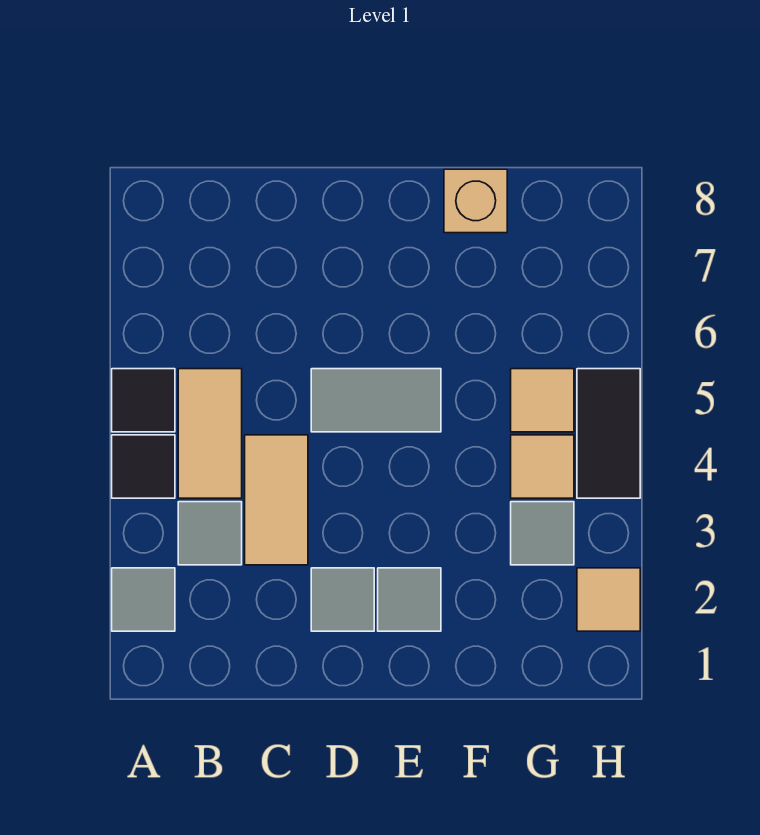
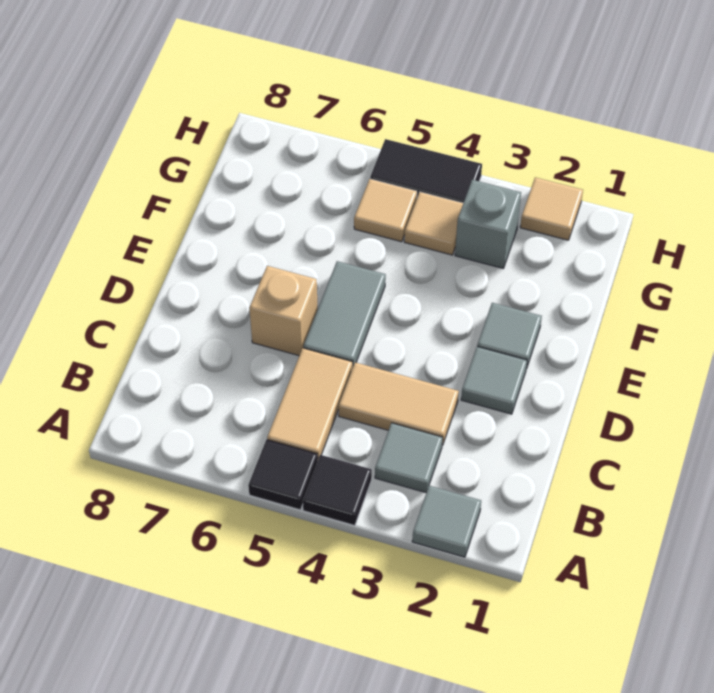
tan 1x2 tile [178,369,242,498] -> tan 1x2 tile turned to [267,348,352,459]
tan 1x1 brick [444,169,507,233] -> tan 1x1 brick moved to [250,266,318,356]
grey 1x1 tile [511,502,574,565] -> grey 1x1 brick [455,180,521,268]

